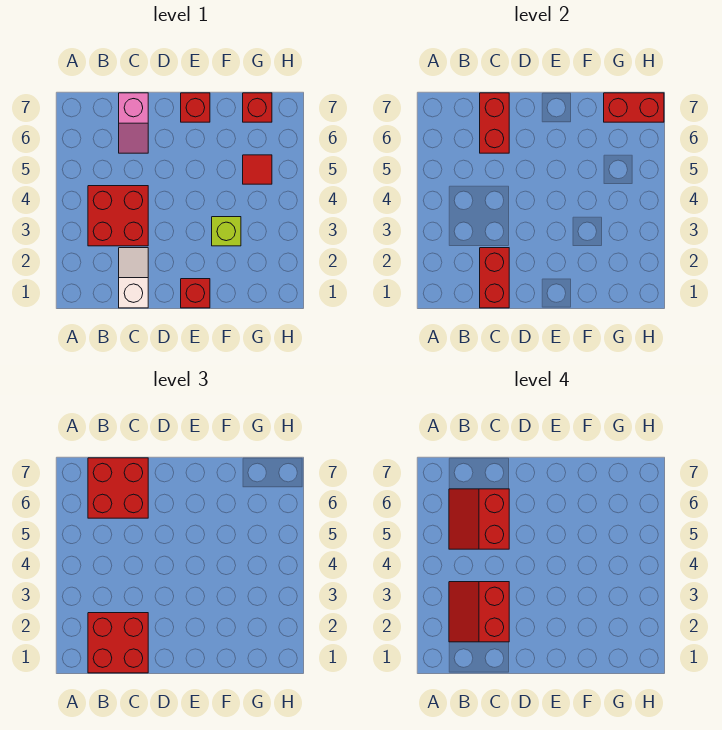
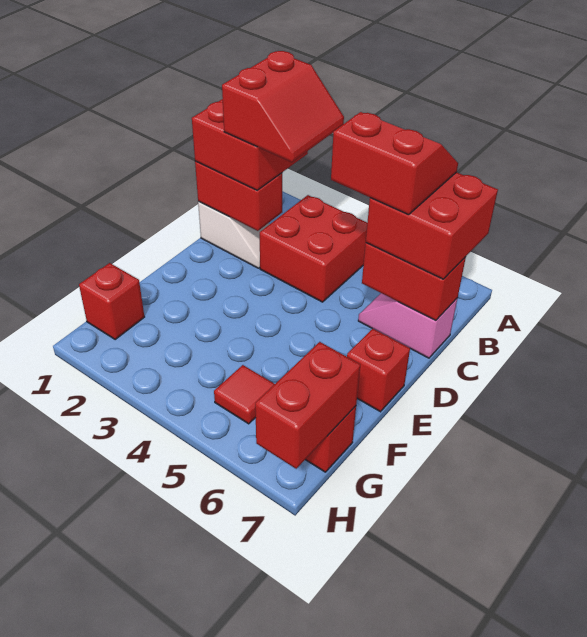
red 2x2 slope [449,582,509,642] -> red 2x2 slope turned to [222,51,344,162]
red 1x1 brick [181,279,210,308] -> red 1x1 brick moved to [79,263,144,339]
lime 1x1 brick [212,217,241,246] -> none

